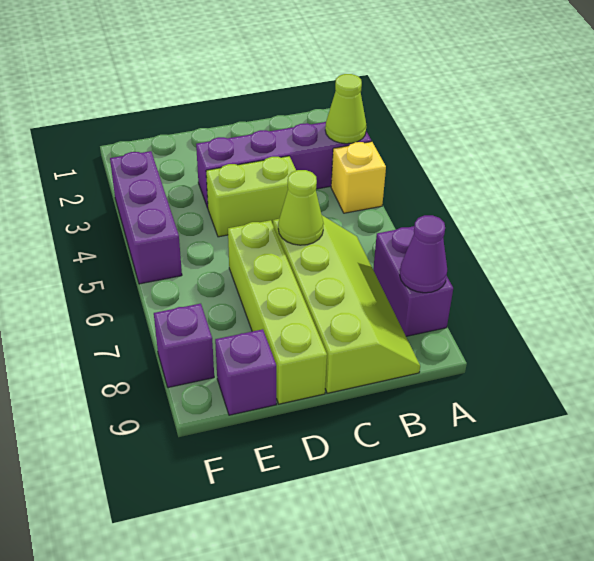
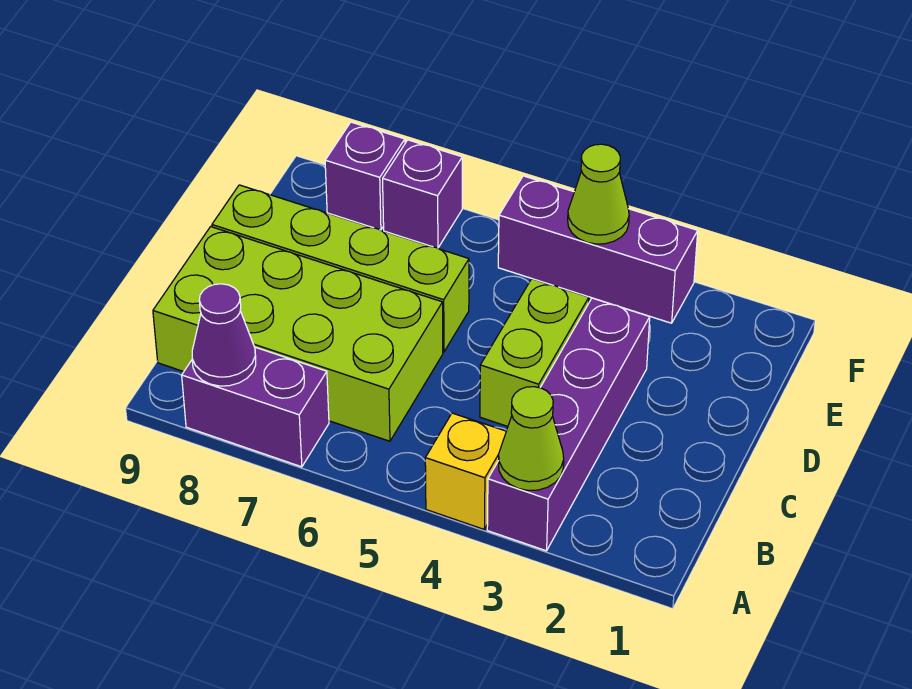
lime 2x4 slope [273,215,420,393] -> lime 2x4 brick [153,227,443,441]
lime 1x1 cone [278,170,324,245] -> lime 1x1 cone moved to [568,144,629,244]
purple 1x1 brick [215,329,276,415] -> purple 1x1 brick moved to [383,140,462,248]

